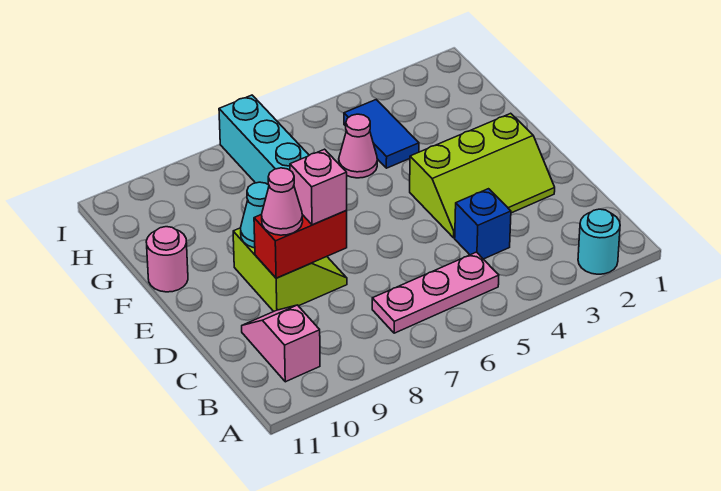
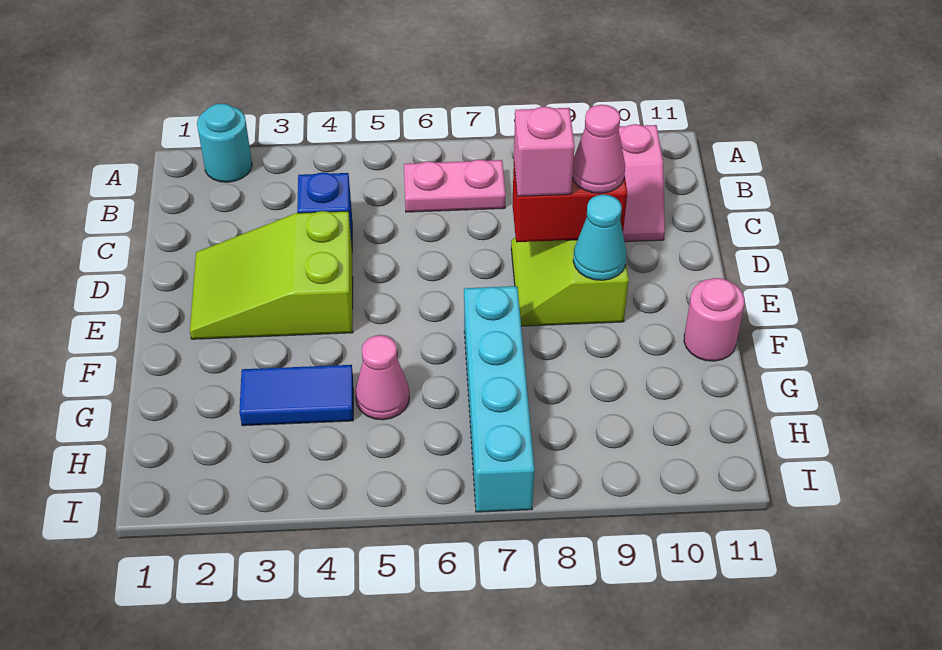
pink 1x3 plate [372,252,499,333] -> pink 1x2 plate [404,160,505,212]
lime 2x3 slope [410,113,555,238] -> lime 2x3 slope turned to [190,211,353,339]
blue 1x2 tile [344,100,419,168] -> blue 1x2 tile turned to [239,365,353,426]

